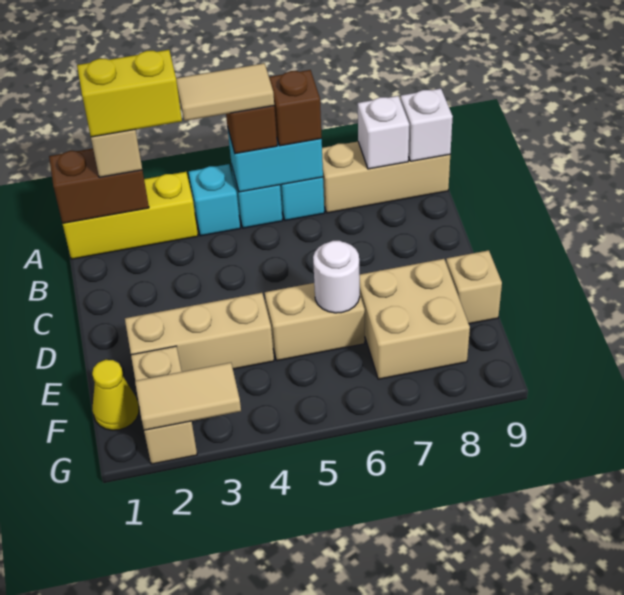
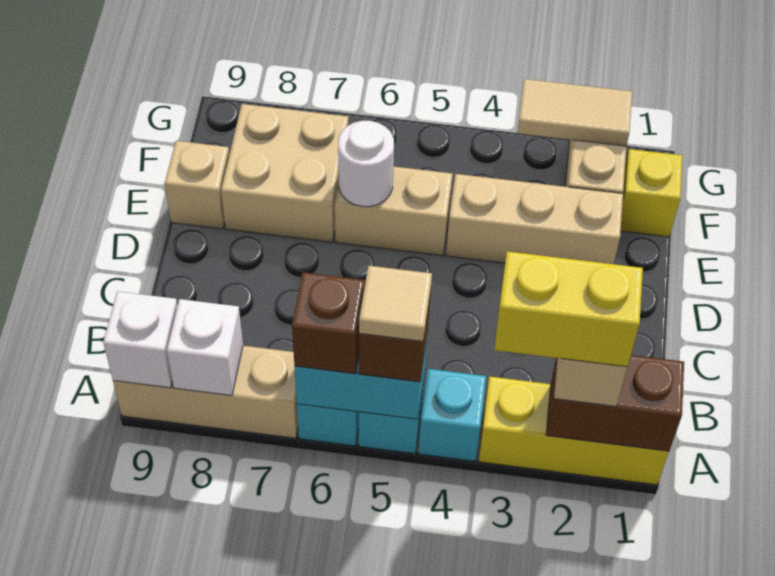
tan 1x2 tile [176,63,274,121] -> tan 1x1 tile [359,266,432,341]
yellow 1x1 cone [92,360,139,430] -> yellow 1x1 brick [621,149,682,237]

